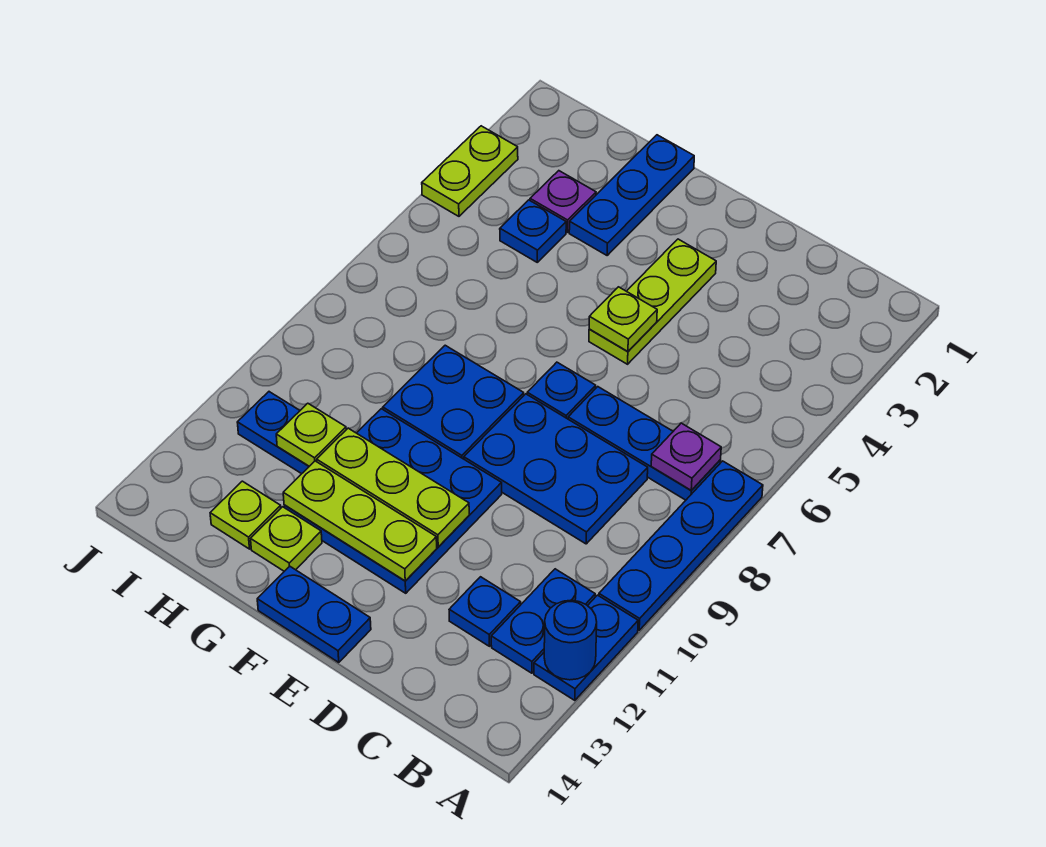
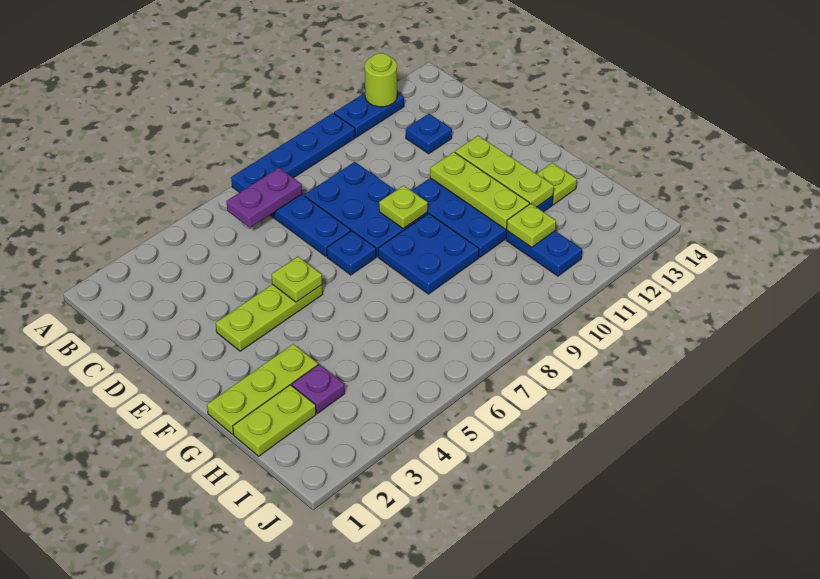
blue 1x1 round brick [544,600,597,680] -> lime 1x1 round brick [365,53,397,107]
purple 1x1 plate [651,423,721,490] -> purple 1x2 plate [226,168,302,228]
blue 1x2 plate [491,569,595,673] -> none
blue 1x2 plate [257,566,371,662] -> none
blue 1x3 plate [569,135,694,255] -> lime 1x3 plate [207,344,318,434]
blue 1x1 plate [500,200,566,262] -> none
lime 1x1 plate [210,481,281,549] -> lime 1x1 plate moved to [379,186,428,229]
lime 1x2 plate [422,126,518,216] -> lime 1x2 plate moved to [233,385,316,456]

